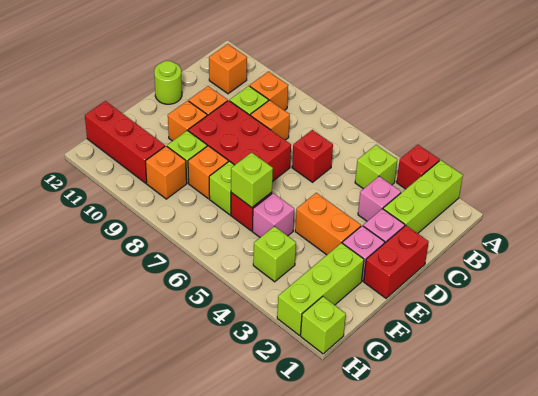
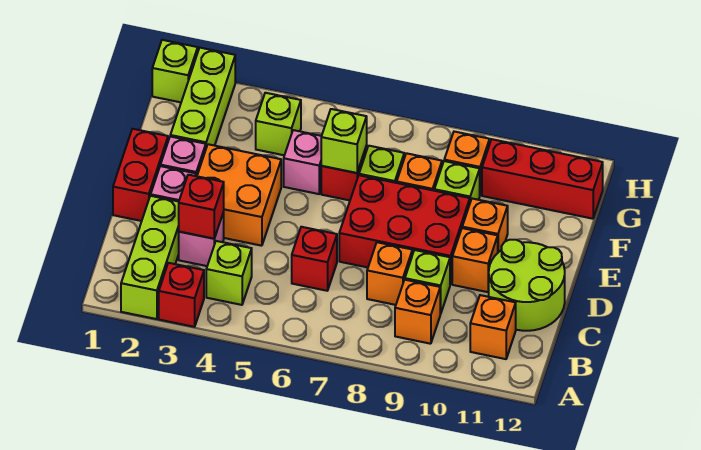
none -> red 1x1 brick [179,175,224,239]
lime 1x1 round brick [154,61,182,104] -> lime 2x2 round brick [488,240,565,331]
orange 1x2 brick [295,193,361,255] -> orange 2x2 brick [197,144,281,246]

